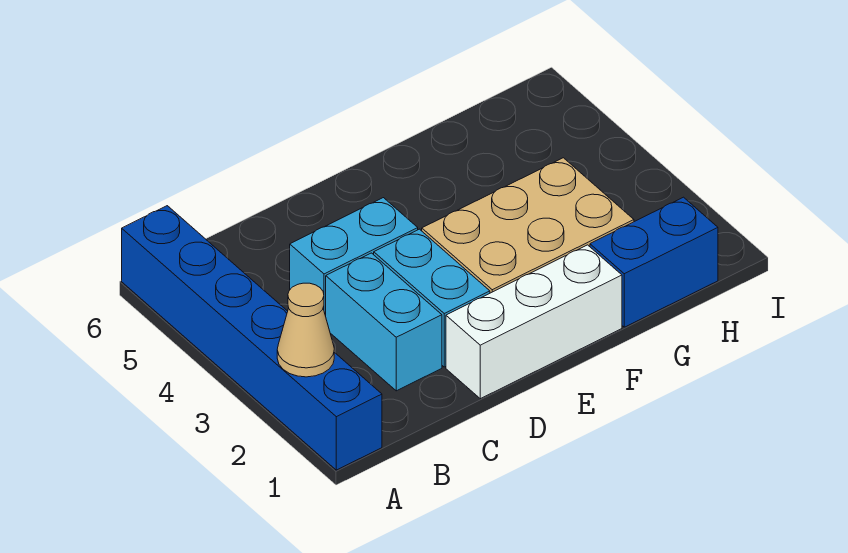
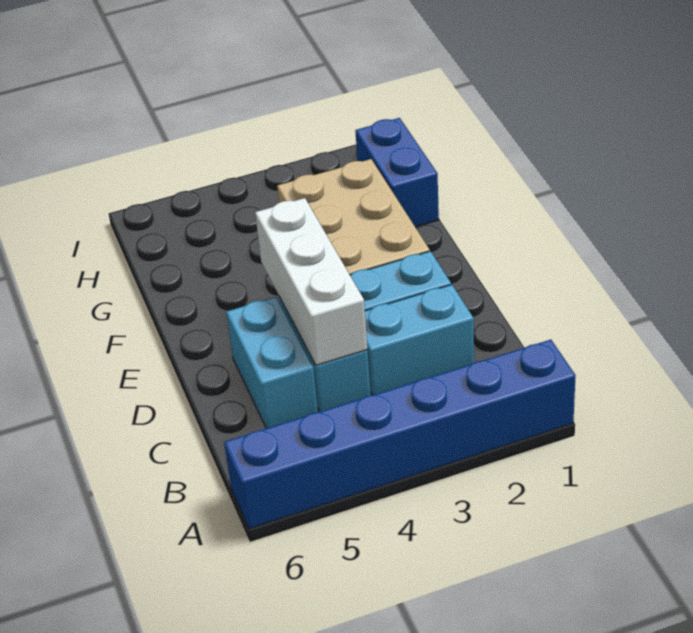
tan 1x1 cone [277,283,334,377] -> none
none -> cyan 1x2 brick [226,297,318,429]
white 1x3 brick [446,245,622,399] -> white 1x3 brick moved to [255,198,367,365]

